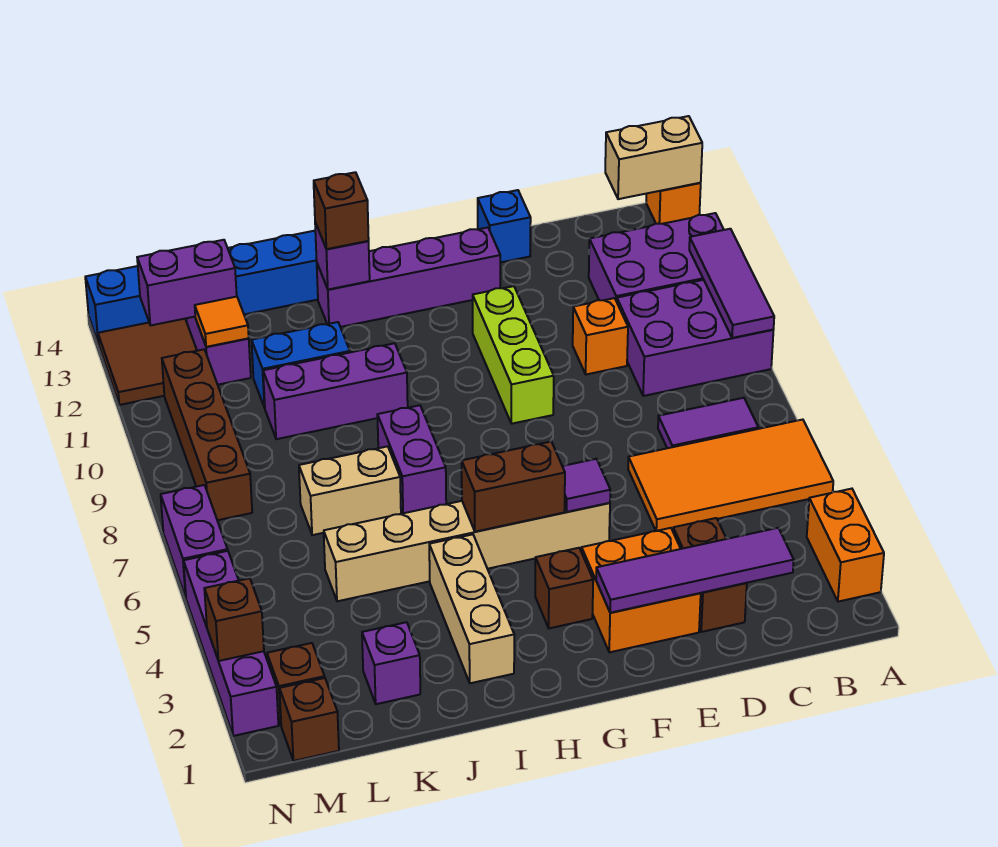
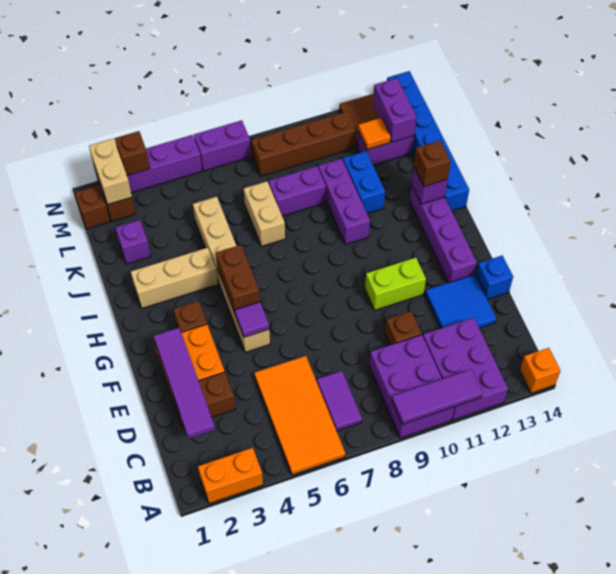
tan 1x2 brick [605,116,702,199] -> tan 1x2 brick moved to [89,139,132,204]
orange 1x1 brick [573,298,628,374] -> brown 1x1 brick [385,312,421,345]
none -> blue 2x2 tile [425,274,496,328]
lime 1x3 brick [473,286,554,424] -> lime 1x2 brick [365,258,426,310]
purple 1x2 brick [377,405,446,514] -> purple 1x2 brick moved to [269,166,326,216]

